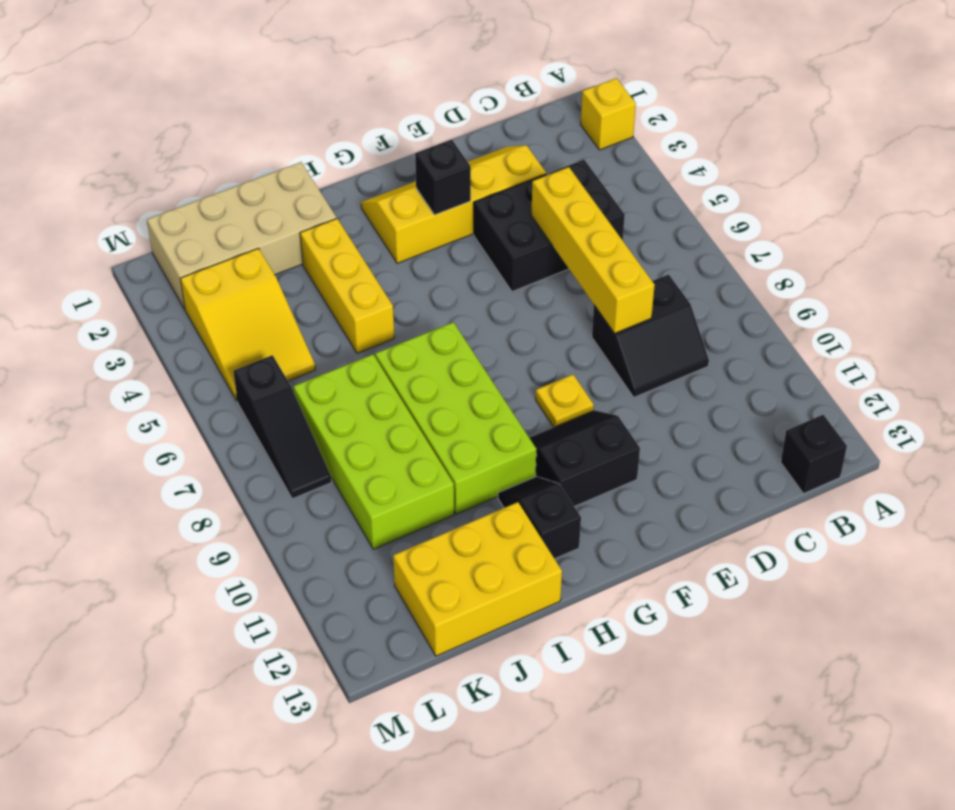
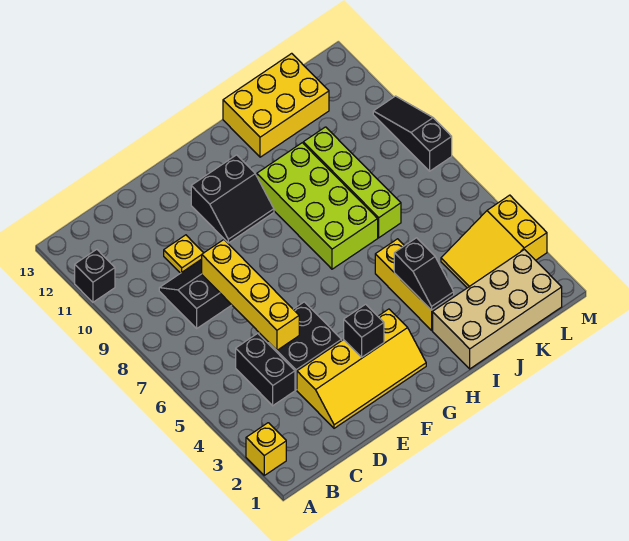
black 1x1 brick [781,415,847,493] -> black 1x1 brick moved to [75,249,115,302]
yellow 1x1 plate [536,375,594,427] -> yellow 1x1 plate moved to [164,235,203,273]
black 1x2 slope [498,476,581,559] -> black 1x2 slope moved to [394,238,454,310]
lime 2x4 brick [293,354,454,549] -> lime 1x4 brick [303,127,401,238]
yellow 2x3 slope [180,248,315,401] -> yellow 2x3 slope turned to [441,195,547,288]
black 1x3 slope [233,355,332,499] -> black 1x3 slope moved to [373,96,452,171]

